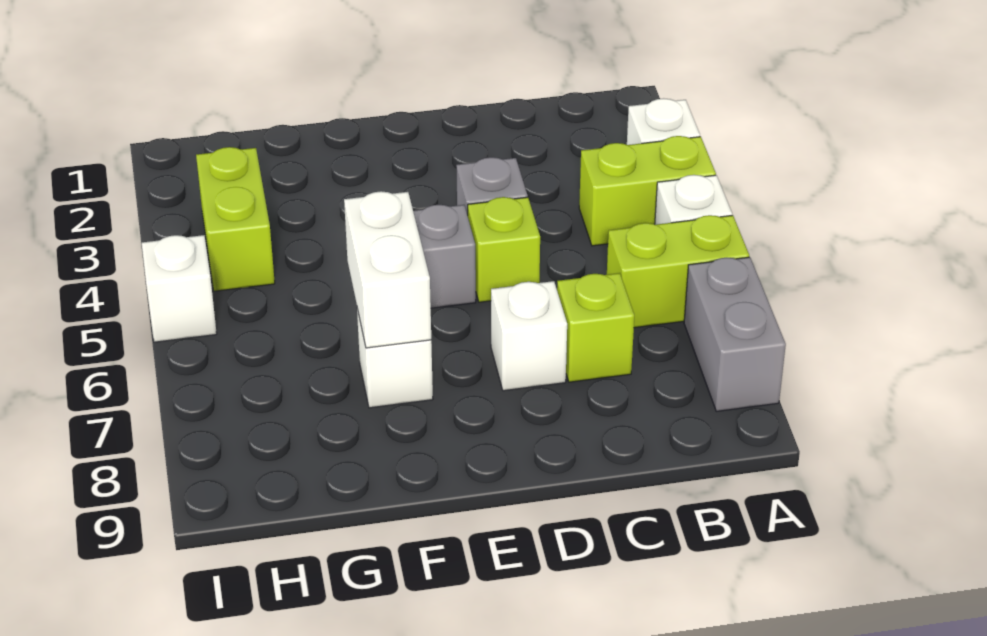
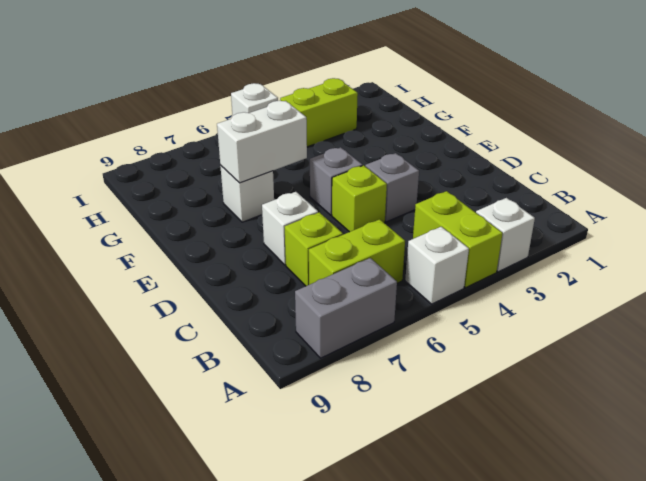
lime 1x2 brick [607,215,749,328] -> lime 1x2 brick turned to [309,219,405,285]

